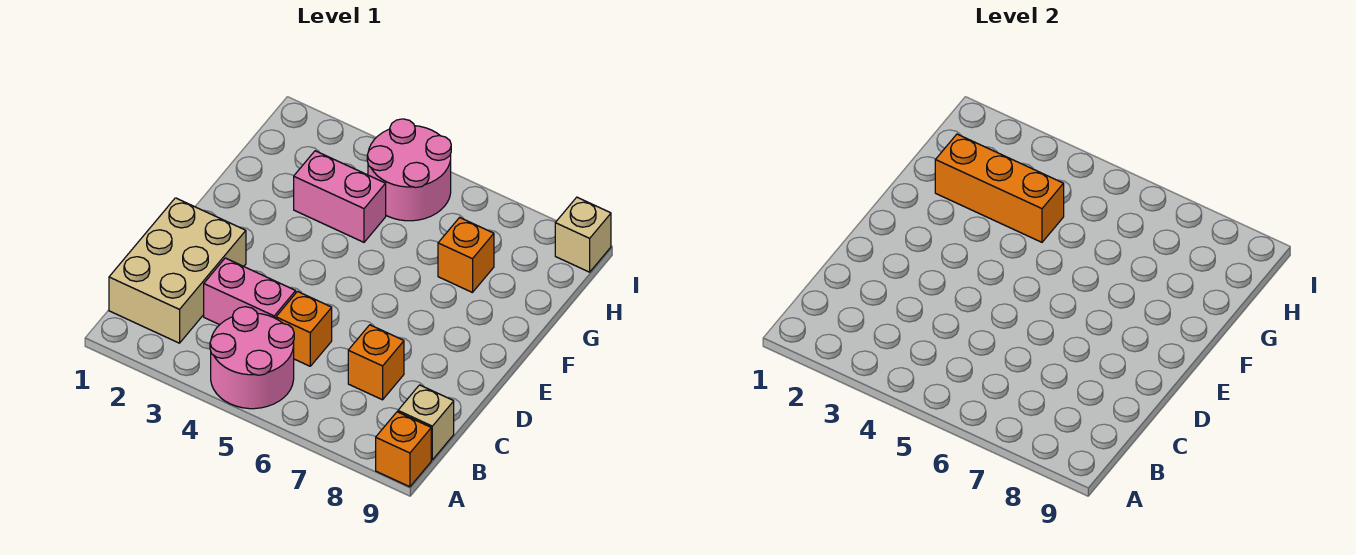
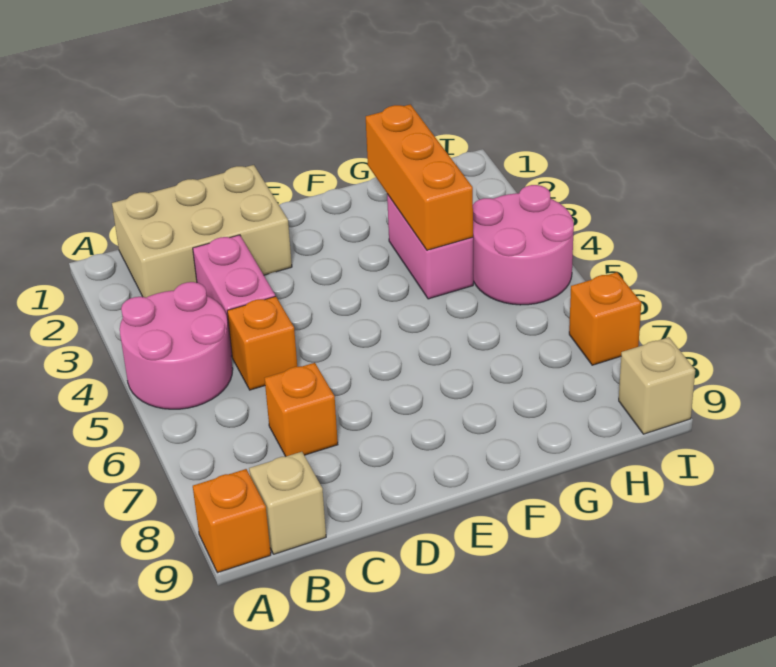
orange 1x1 brick [438,218,494,293] -> orange 1x1 brick moved to [569,272,641,365]

